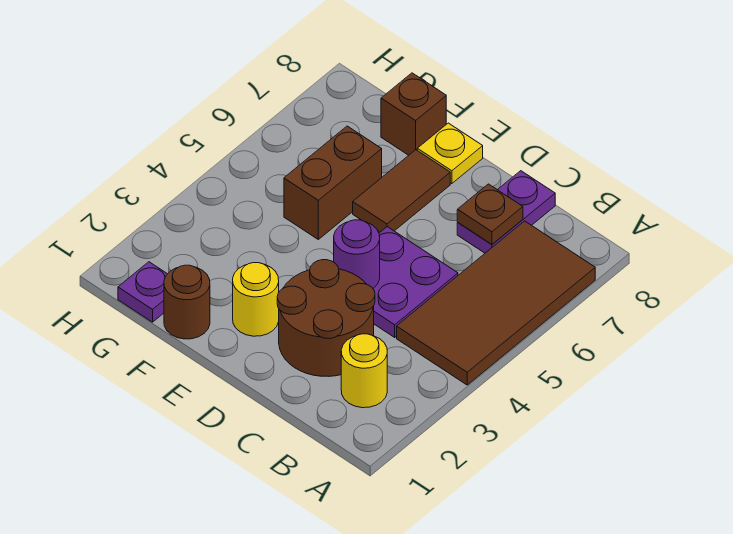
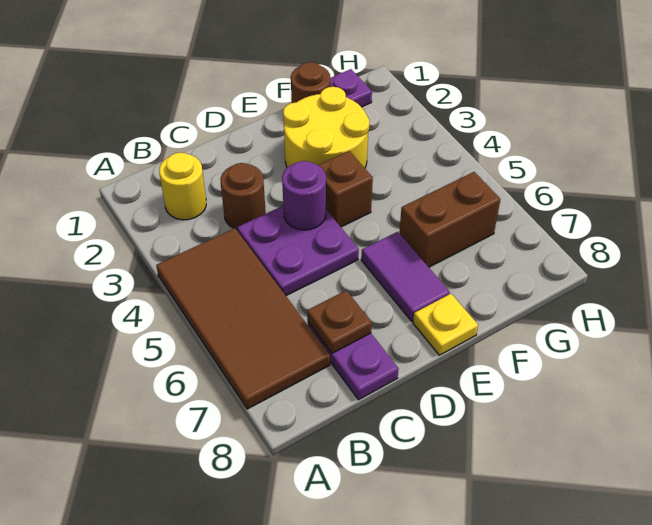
brown 2x2 round brick [277,260,375,376] -> brown 1x1 round brick [220,163,266,230]
yellow 1x1 round brick [233,263,279,336] -> yellow 2x2 round brick [283,87,370,168]
brown 1x2 tile [353,150,450,232] -> purple 1x2 tile [361,232,450,321]
brown 1x2 brick [284,126,382,239] -> brown 1x2 brick turned to [399,172,501,267]
brown 1x1 brick [381,73,446,155] -> brown 1x1 brick moved to [318,151,373,227]

